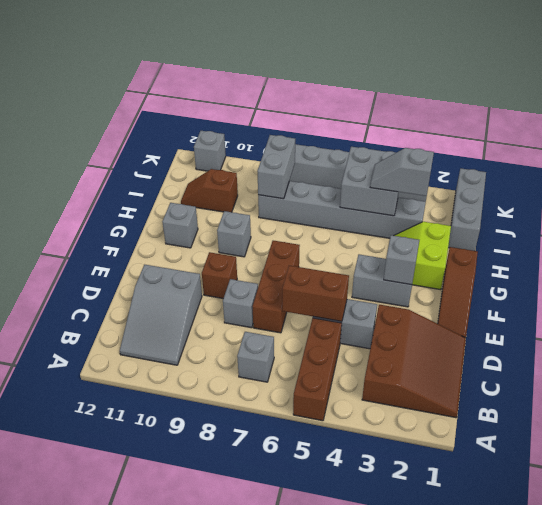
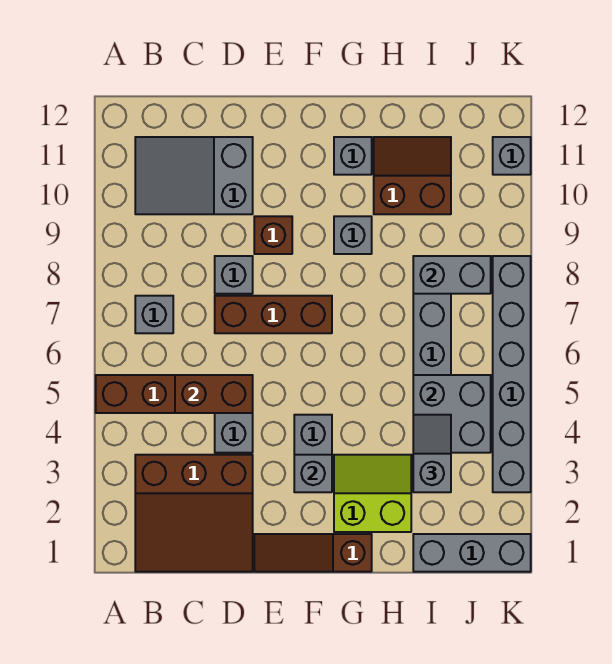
brown 1x2 brick [282,266,349,321] -> brown 1x2 brick turned to [175,375,253,413]
brown 1x2 slope [181,169,238,212] -> brown 2x2 slope [374,137,451,214]

